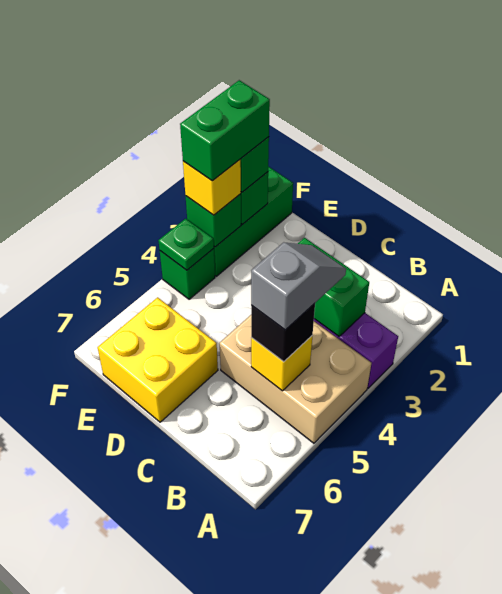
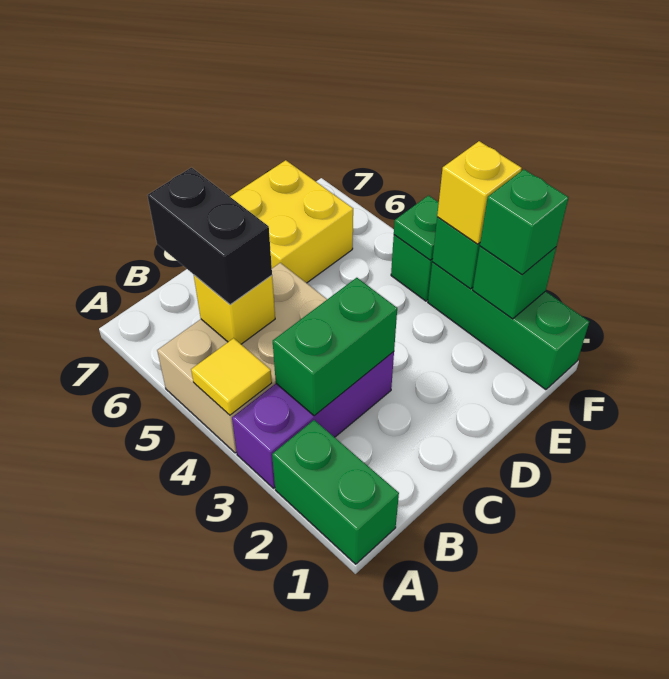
none -> yellow 1x1 tile [191,338,272,415]
grey 1x2 slope [251,242,346,330] -> none
black 1x1 brick [251,303,315,362] -> black 1x2 brick [147,168,272,305]
green 1x2 brick [180,80,270,181] -> green 1x2 brick moved to [272,420,399,564]

